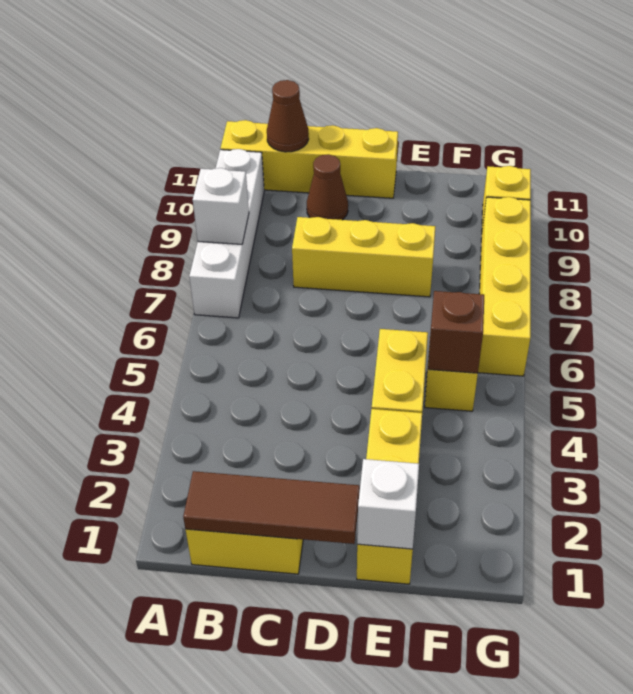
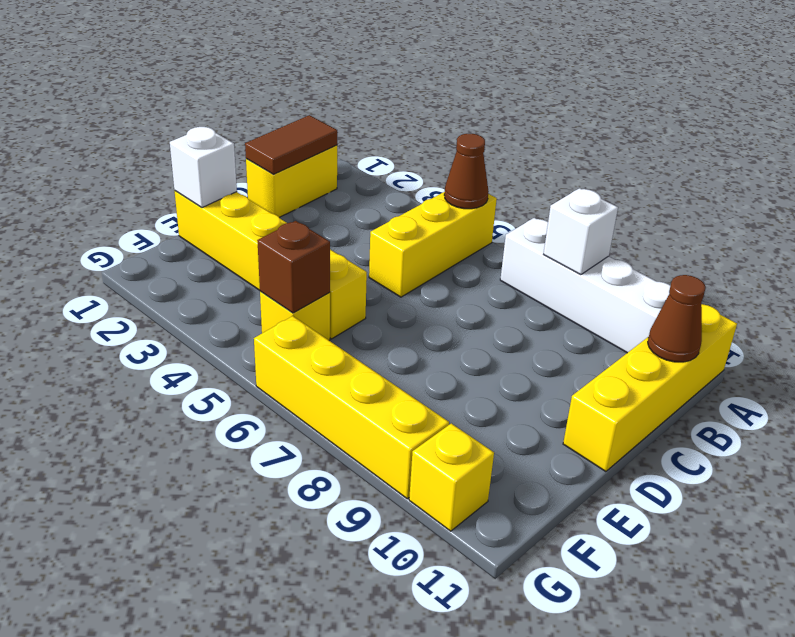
brown 1x3 tile [183,471,360,544] -> brown 1x2 tile [245,115,337,174]
yellow 1x3 brick [292,217,436,297] -> yellow 1x3 brick moved to [369,192,497,297]
brown 1x1 cone [307,154,348,220] -> brown 1x1 cone moved to [444,134,489,209]

